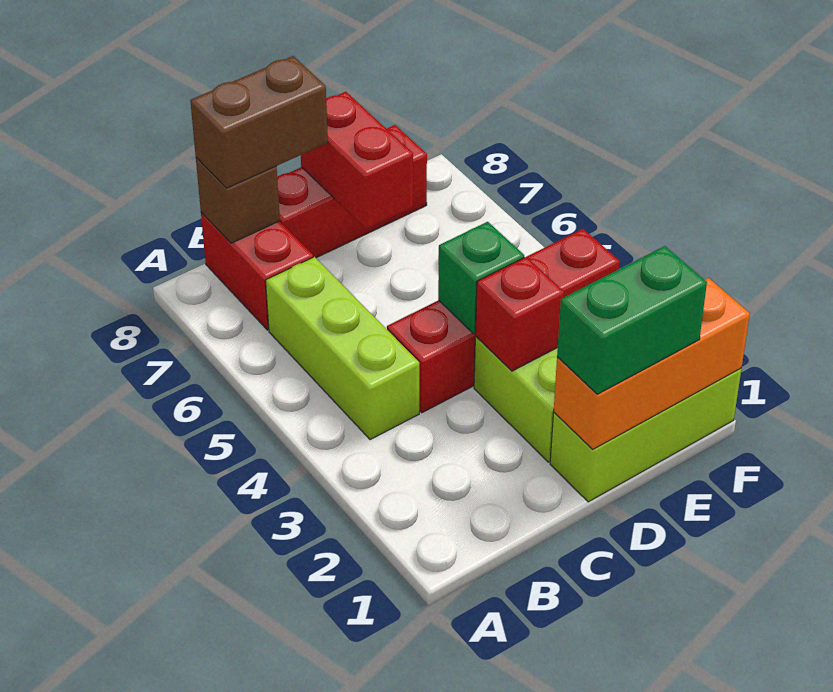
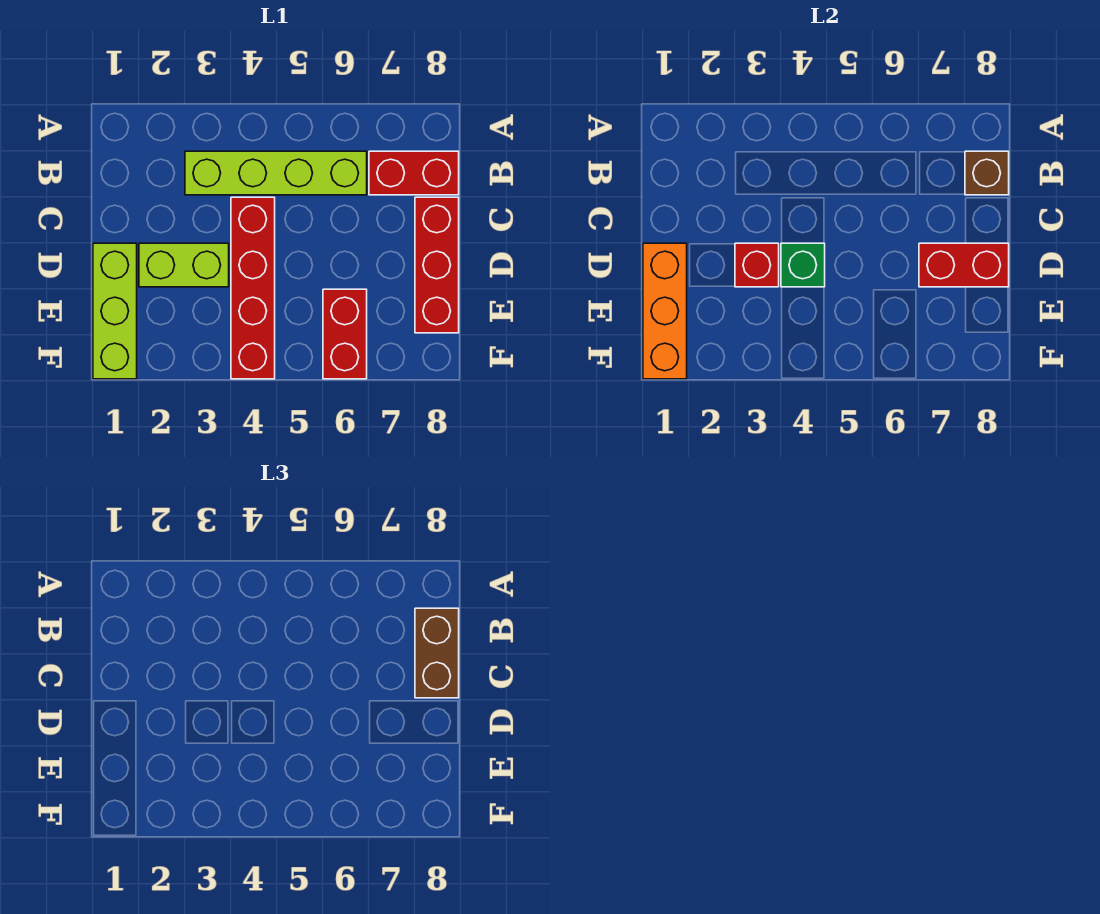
lime 1x3 brick [266,257,419,440] -> lime 1x4 brick [185,151,367,195]
green 1x2 brick [557,246,707,394] -> none
none -> red 1x2 brick [323,289,367,379]

